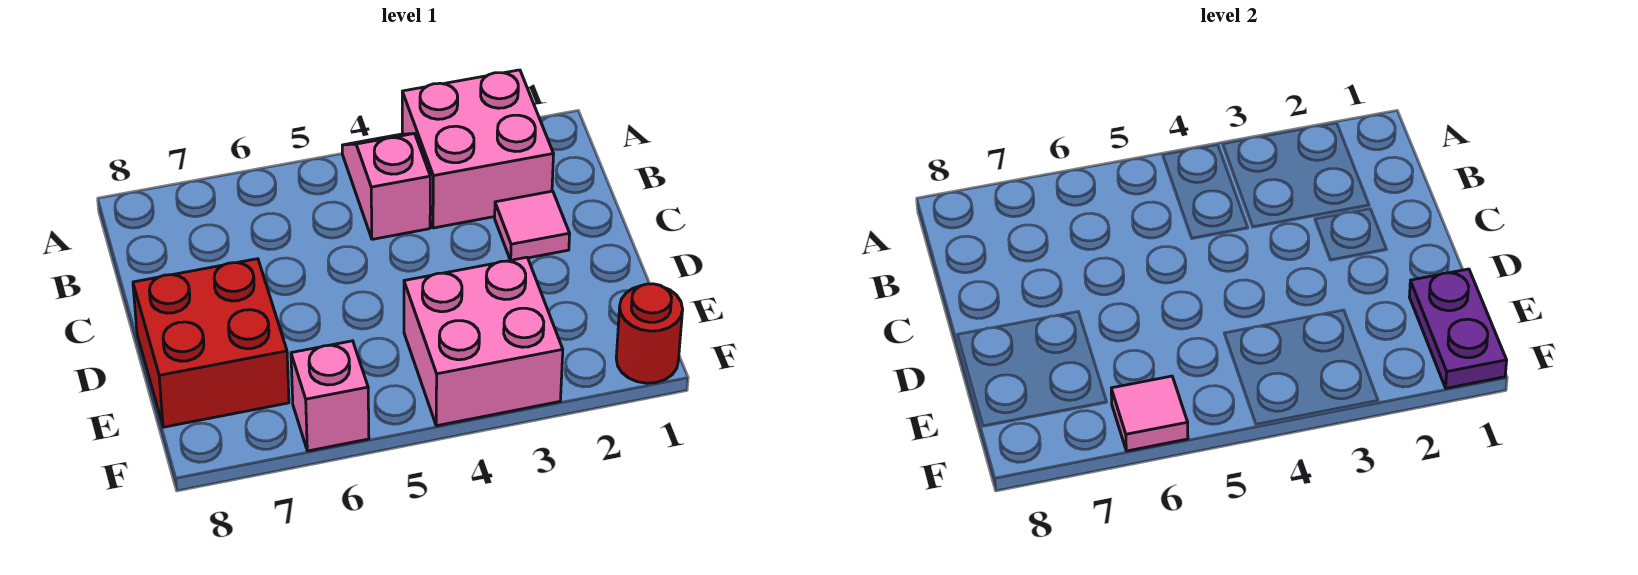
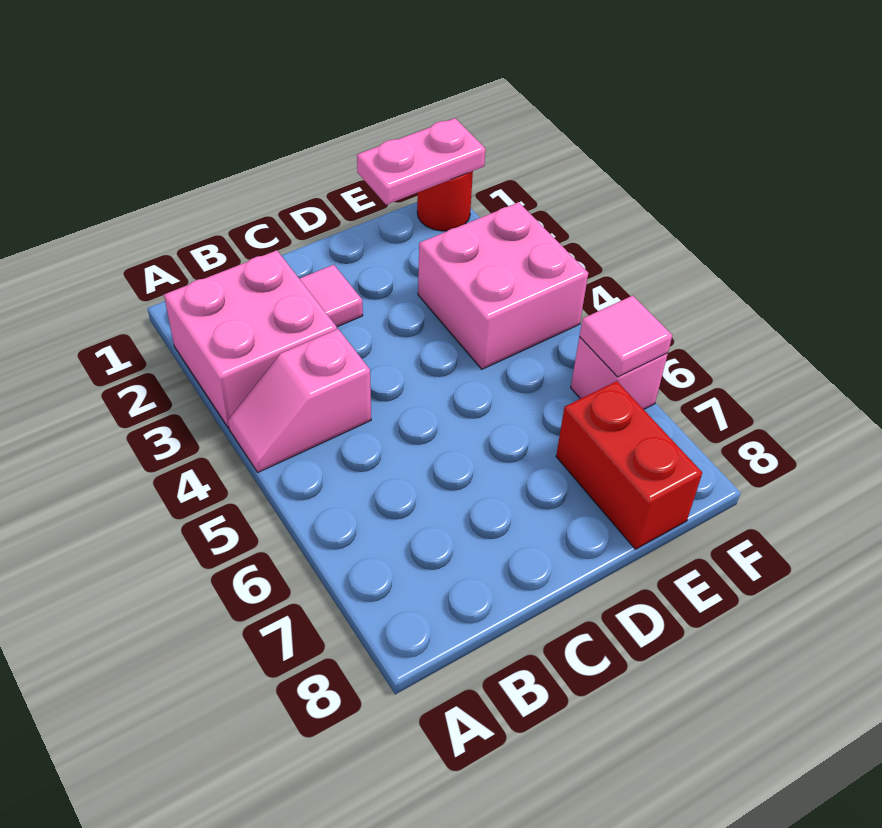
red 2x2 brick [133,259,289,427] -> red 1x2 brick [556,381,702,549]
purple 1x2 plate [1410,269,1507,388] -> pink 1x2 plate [357,118,485,205]

